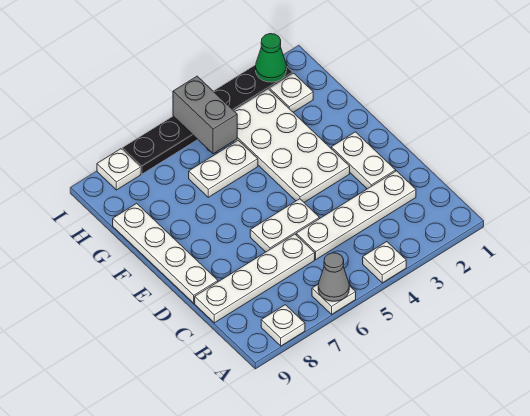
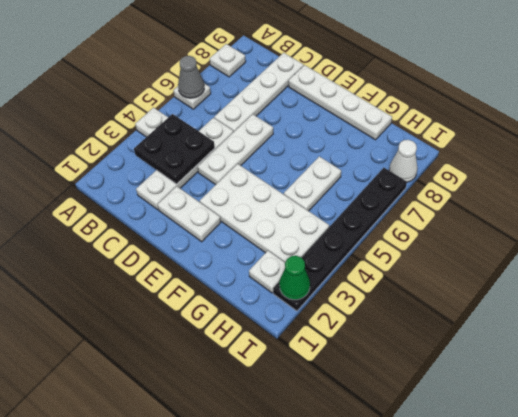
none -> black 2x2 plate [134,114,215,184]
white 1x2 plate [250,199,319,252] -> white 1x3 plate [198,114,273,185]
grey 1x2 brick [173,76,237,154] -> none
white 1x1 plate [97,149,141,190] -> white 1x1 cone [389,140,418,182]

